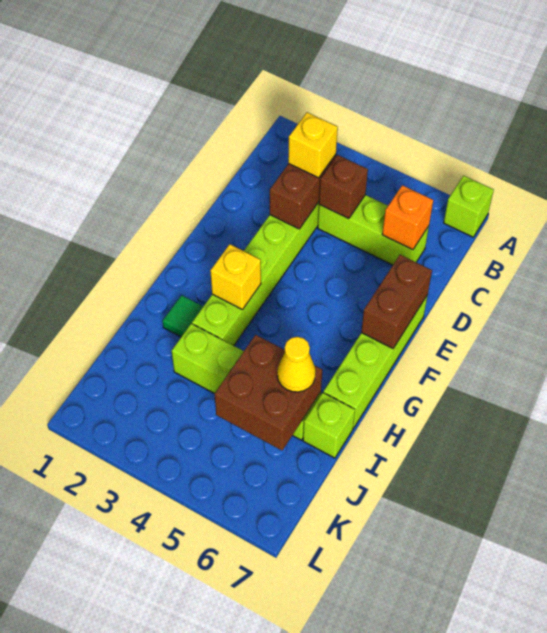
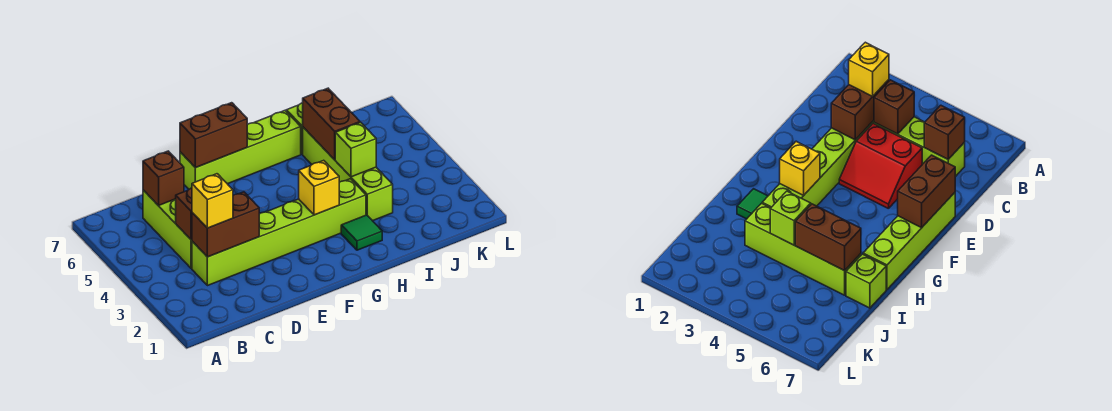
lime 1x1 brick [444,176,494,237] -> lime 1x1 brick moved to [335,122,376,177]
orange 1x1 brick [382,185,433,250] -> brown 1x1 brick [143,151,184,206]
none -> red 2x2 slope [839,123,922,209]
brown 2x2 brick [215,335,322,450] -> brown 1x2 brick [303,88,360,160]
yellow 1x1 cone [277,337,316,392] -> none

